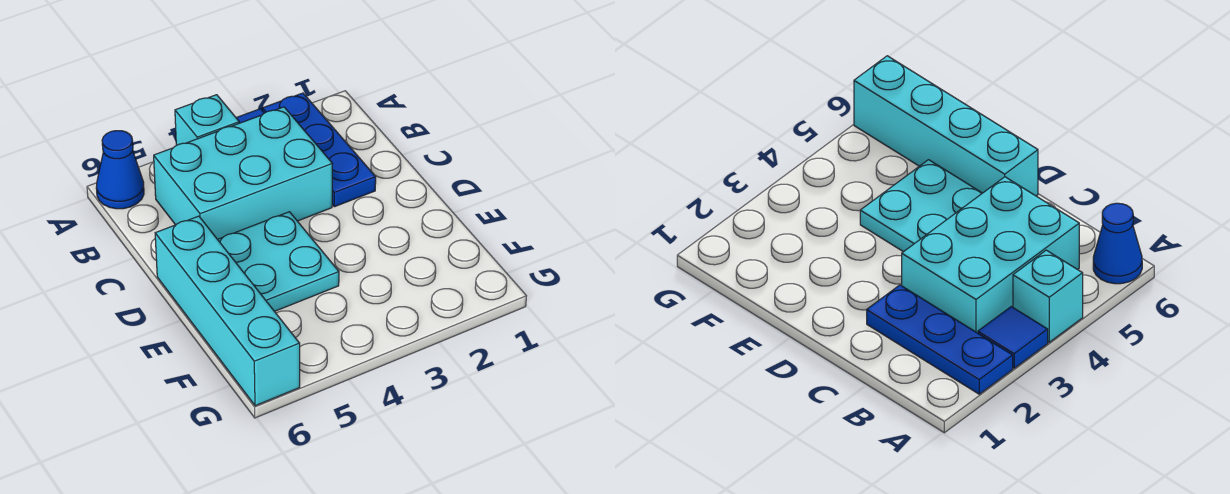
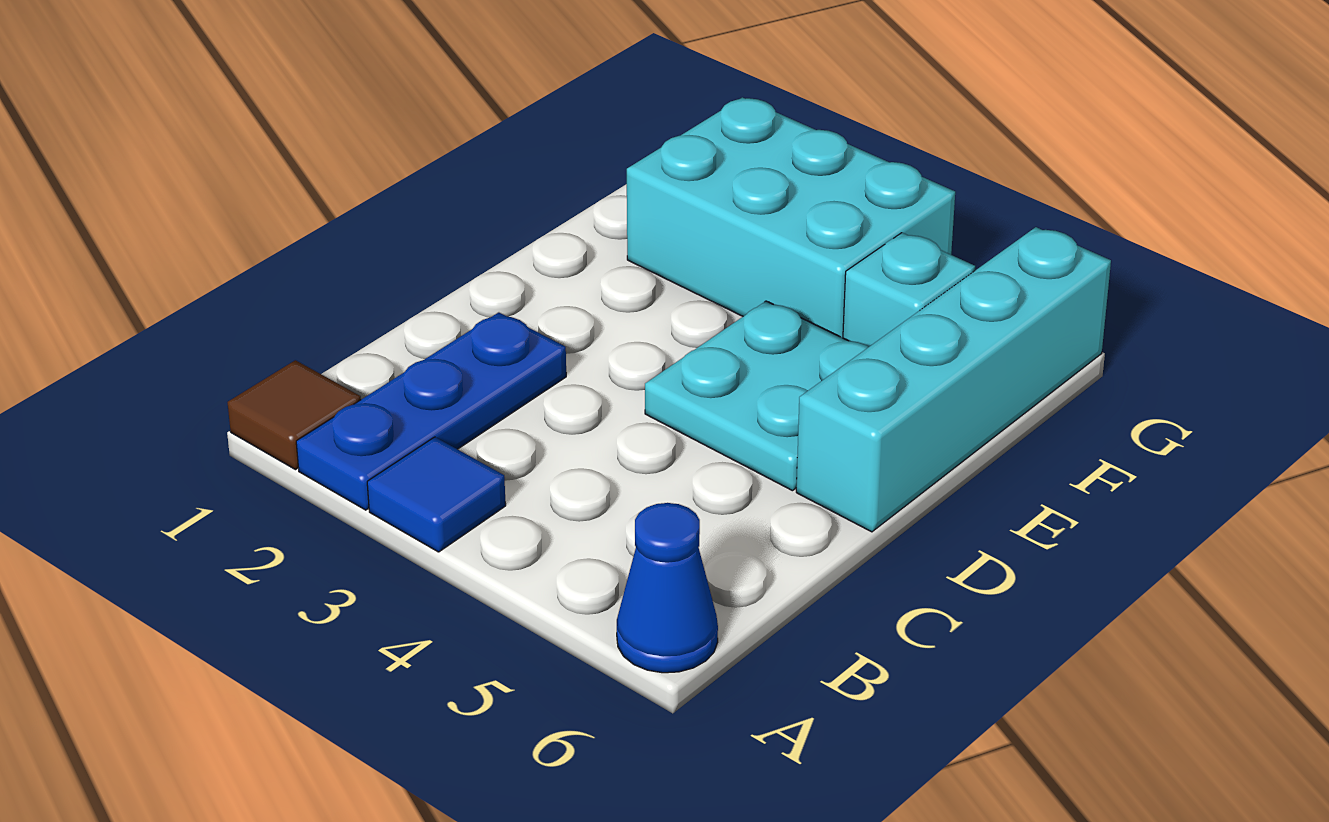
none -> brown 1x1 tile [228,360,361,470]
cyan 1x1 brick [175,95,239,145] -> cyan 1x1 brick moved to [843,233,975,347]
cyan 2x3 brick [154,107,332,239] -> cyan 2x3 brick moved to [627,97,955,338]

